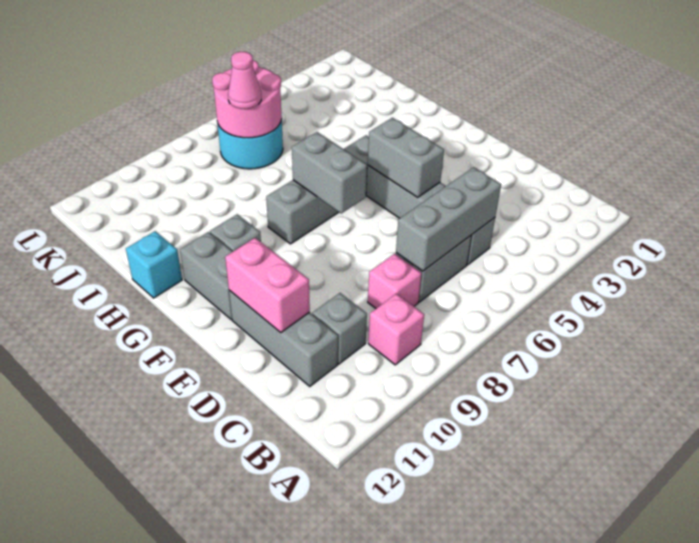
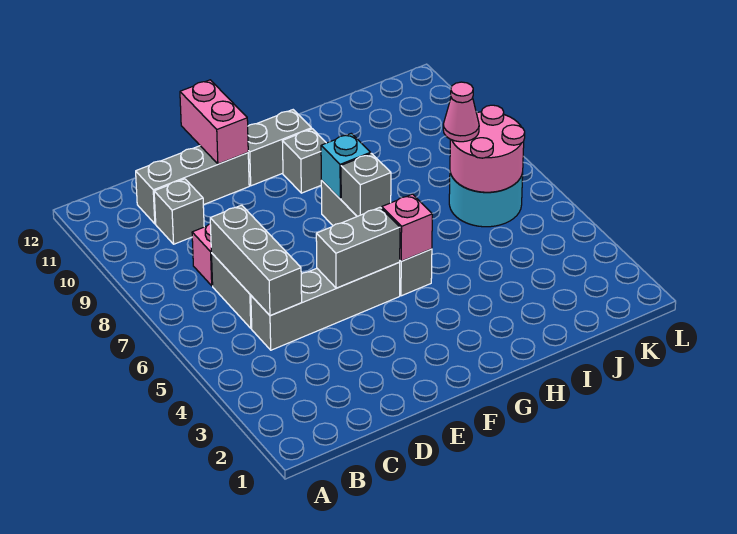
pink 1x1 brick [368,294,424,365] -> pink 1x1 brick moved to [382,194,432,261]
pink 1x2 brick [225,238,310,333] -> pink 1x2 brick turned to [180,80,248,164]
grey 1x2 brick [292,132,367,213] -> grey 1x1 brick [341,153,391,216]
cyan 1x1 brick [126,231,182,298] -> cyan 1x1 brick moved to [321,133,371,199]

